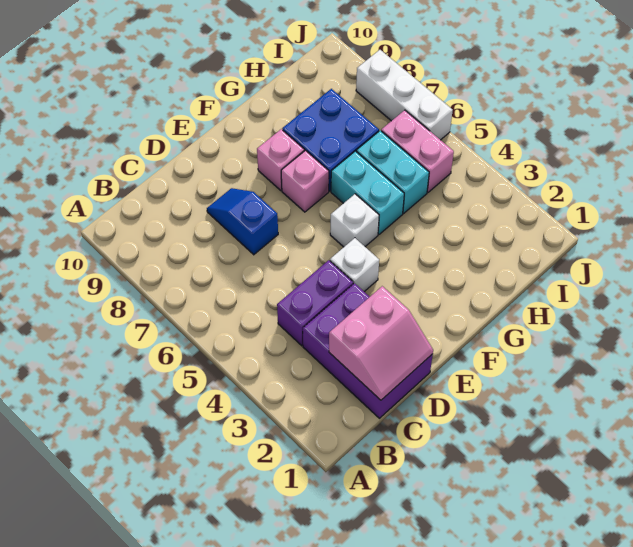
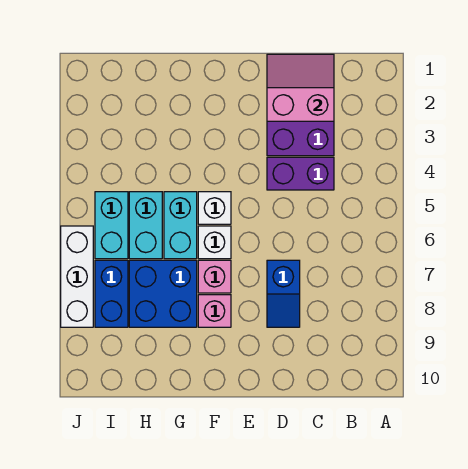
white 1x1 brick [330,238,379,292] -> white 1x1 brick moved to [198,226,231,259]
pink 1x2 brick [381,110,454,192] -> cyan 1x2 brick [95,192,128,259]
none -> blue 1x2 brick [95,260,128,327]

